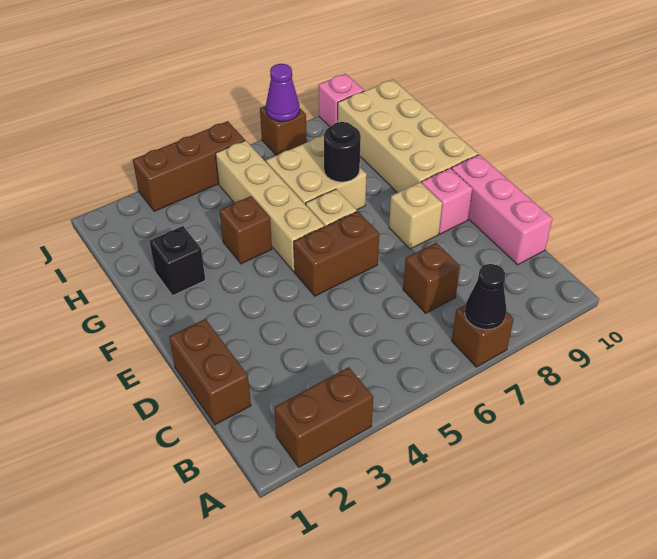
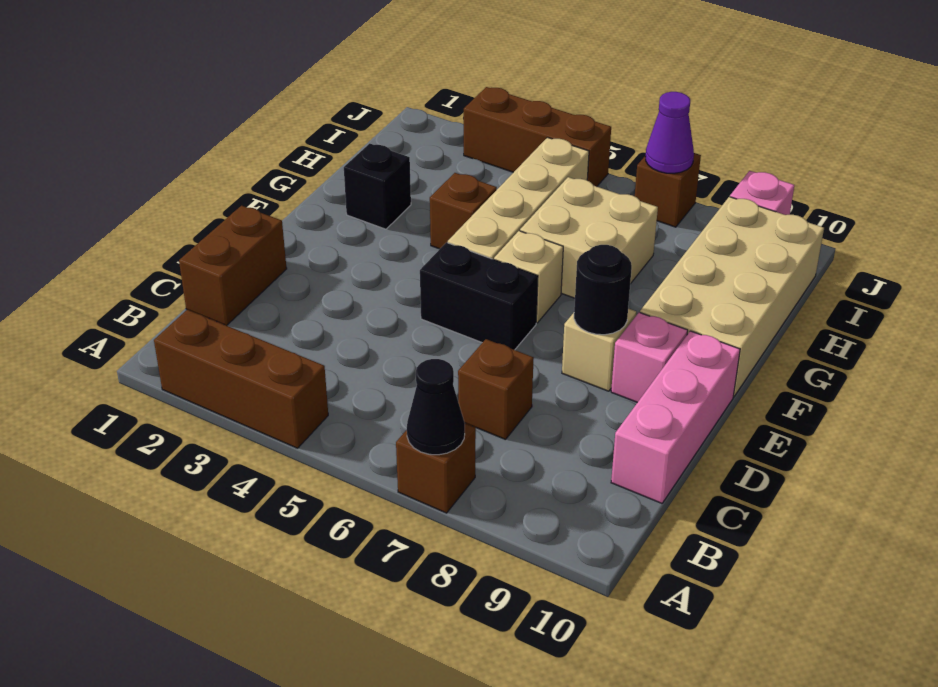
brown 1x2 brick [274,367,373,467] -> brown 1x3 brick [154,310,328,448]
brown 1x2 brick [294,211,379,296] -> black 1x2 brick [420,243,538,350]
black 1x1 round brick [324,122,361,182] -> black 1x1 round brick moved to [574,245,632,335]

